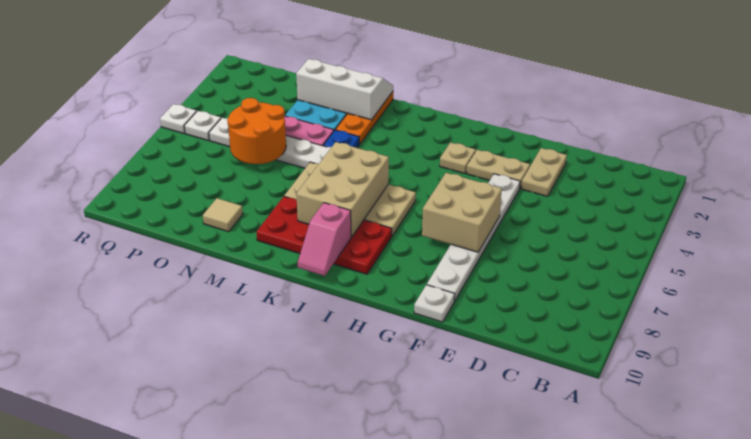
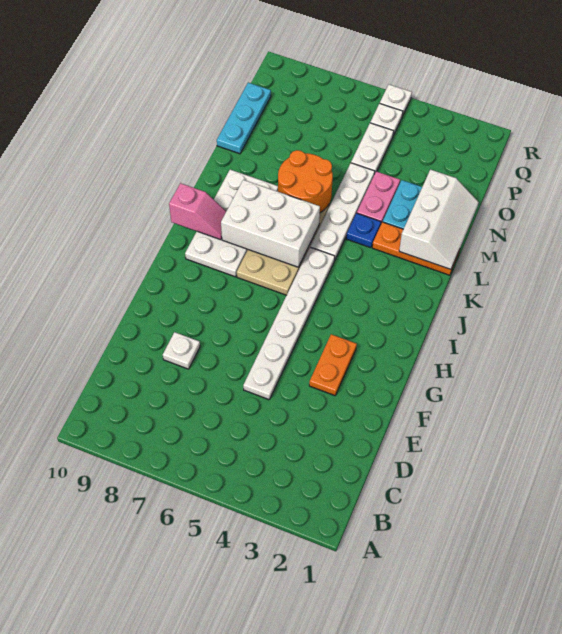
tan 1x2 plate [521,148,567,196] -> none
tan 1x2 plate [467,150,530,189] -> orange 1x2 plate [309,334,357,396]
white 1x6 plate [427,174,520,301] -> white 1x6 plate turned to [243,247,335,400]
tan 2x2 brick [422,173,502,252] -> none
white 1x1 plate [414,285,455,322] -> white 1x1 plate moved to [163,332,200,369]
tan 1x1 plate [440,143,476,173] -> none
red 2x4 plate [257,197,392,274] -> white 2x4 plate [185,170,278,277]
tan 2x3 brick [296,142,389,237] -> white 2x3 brick [221,180,320,267]
pink 1x2 slope [298,203,351,276] -> pink 1x2 slope turned to [169,183,226,240]
orange 2x2 round brick [227,98,286,164] -> orange 2x2 round brick moved to [278,150,333,213]
tan 1x1 tile [203,198,243,232] -> none
none -> cyan 1x3 plate [217,83,271,154]

